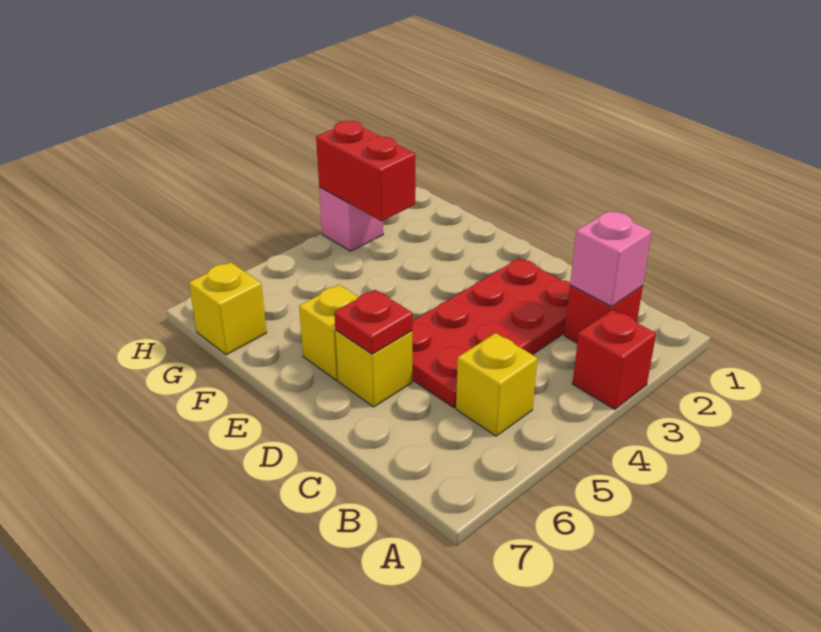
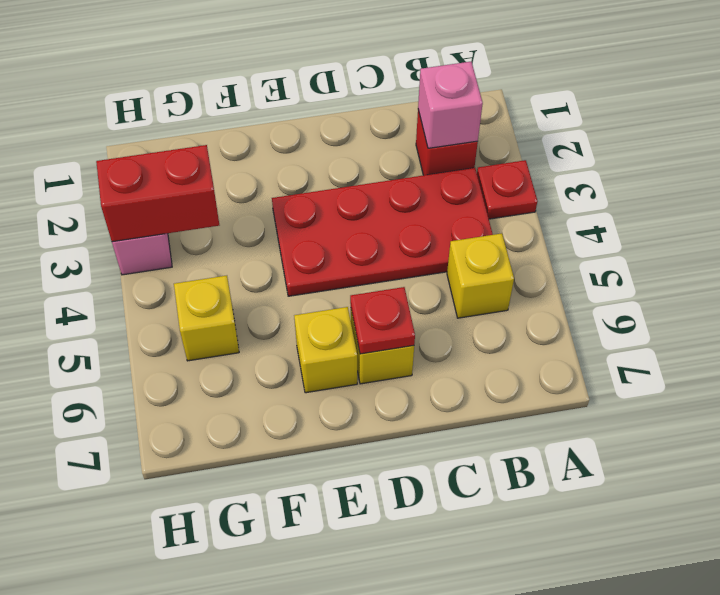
red 1x1 brick [572,310,656,409] -> red 1x1 plate [477,160,538,219]
red 2x4 plate [412,258,570,408] -> red 2x4 plate turned to [272,168,493,296]
yellow 1x1 brick [189,262,267,355] -> yellow 1x1 brick moved to [174,276,239,361]

